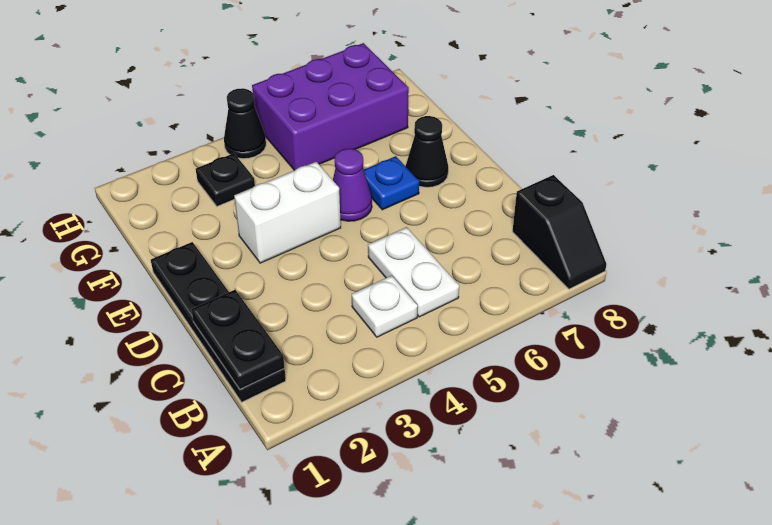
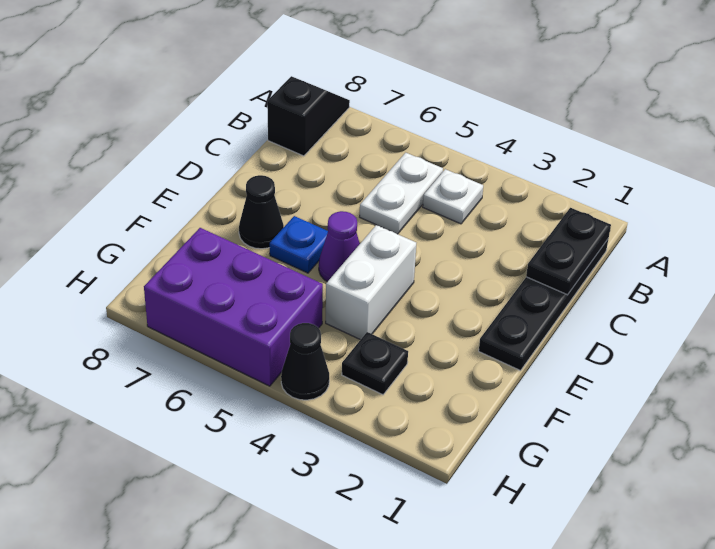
white 1x2 brick [234,162,341,263] -> white 1x2 brick turned to [326,225,416,340]

